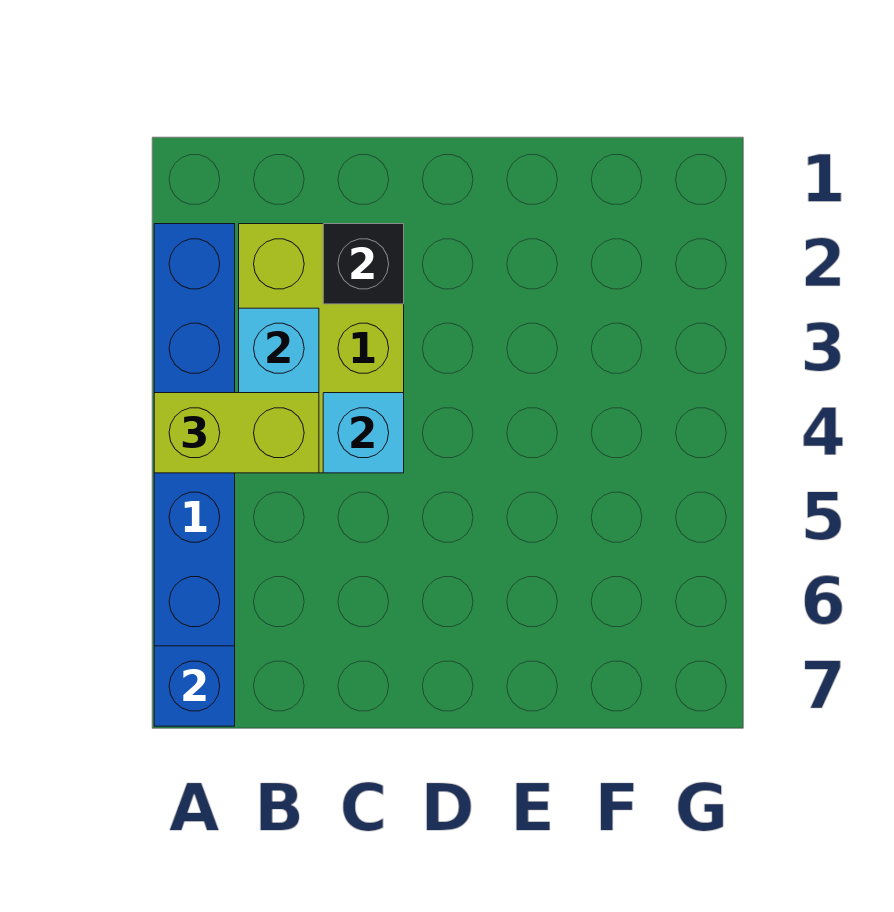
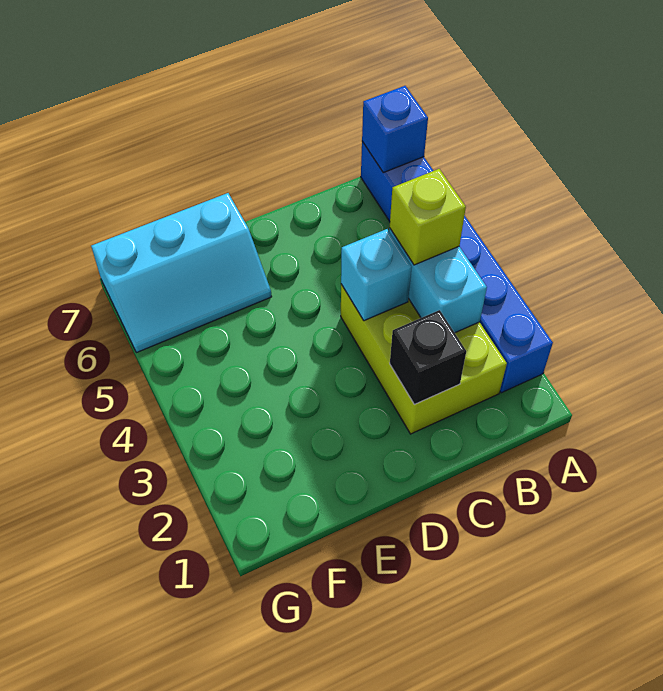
lime 1x2 brick [154,393,319,473] -> lime 1x1 brick [390,169,466,265]
none -> cyan 2x3 slope [91,193,272,353]

